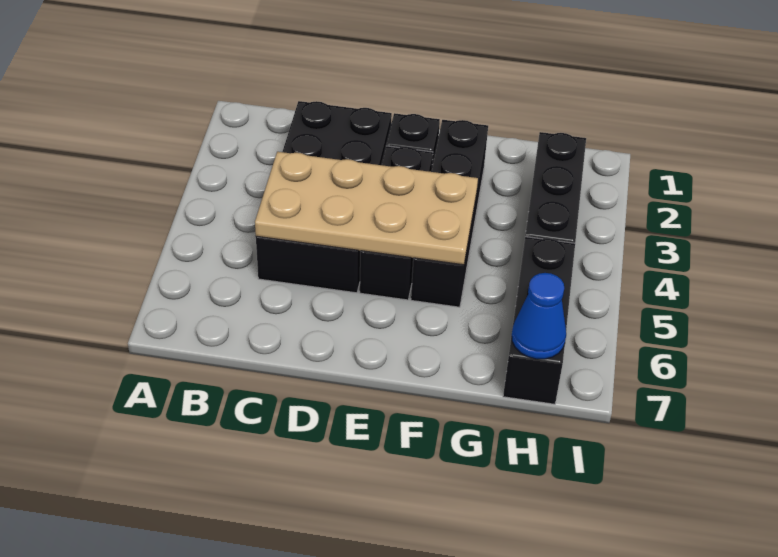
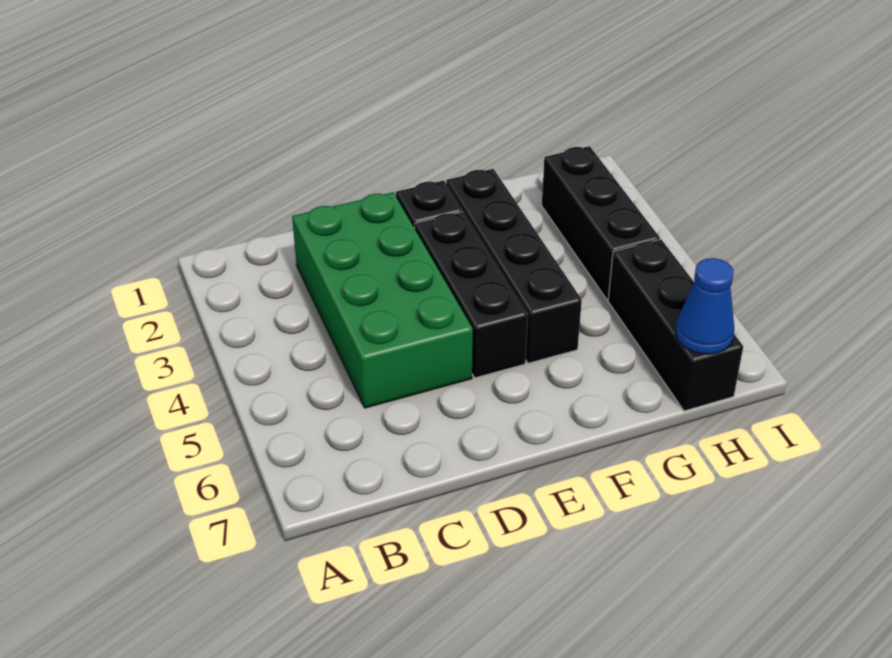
black 2x4 brick [256,101,392,293] -> green 2x4 brick [292,192,473,408]
tan 2x4 plate [255,152,478,265] -> none

